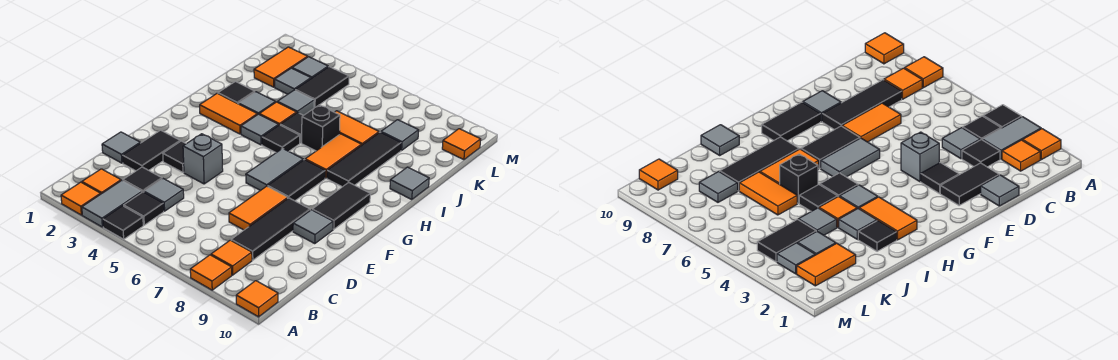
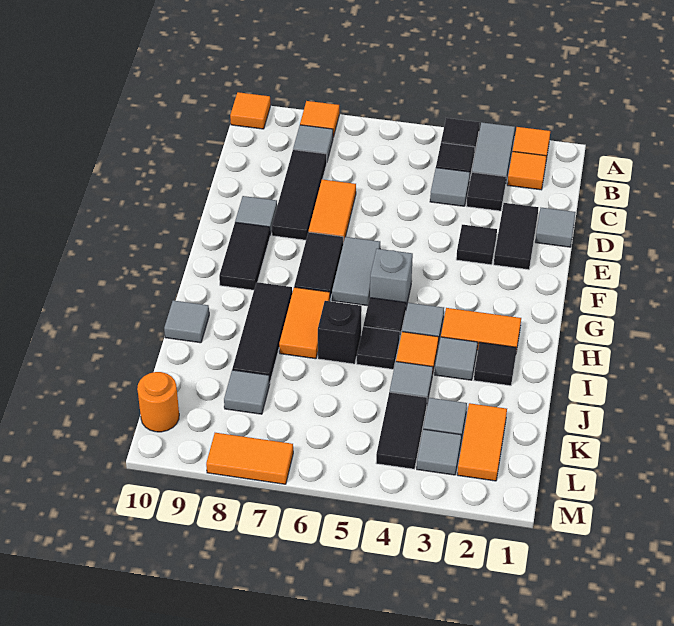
orange 1x1 tile [211,240,252,275] -> grey 1x1 tile [293,125,333,161]
grey 1x1 brick [183,134,223,184] -> grey 1x1 brick moved to [370,249,413,308]
orange 1x2 tile [335,111,379,145] -> orange 1x2 tile moved to [206,433,293,484]
orange 1x1 tile [442,129,481,160] -> orange 1x1 round brick [137,372,179,432]

